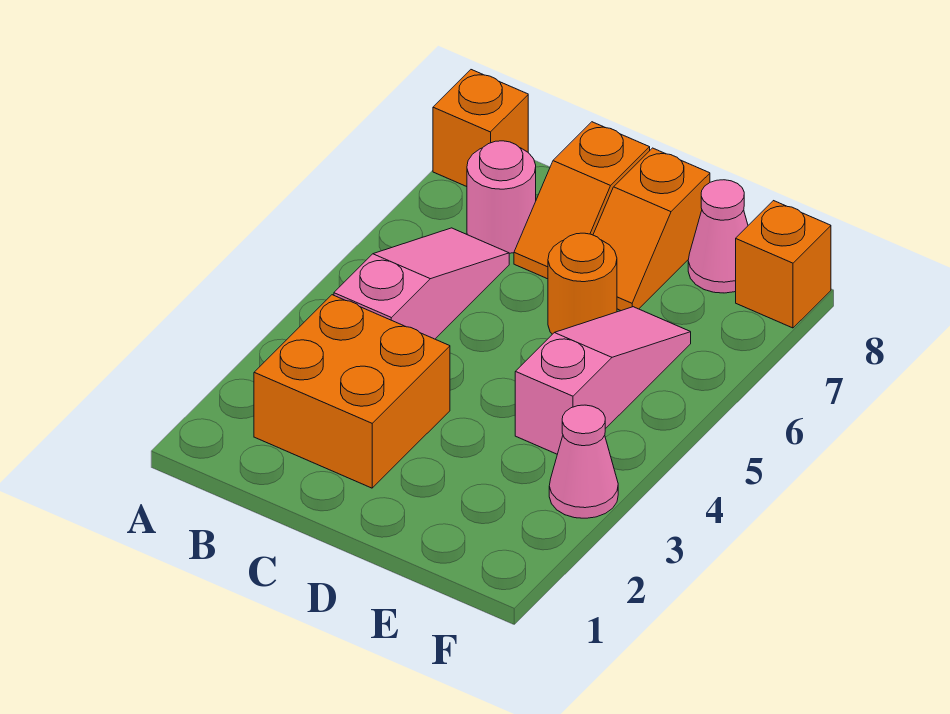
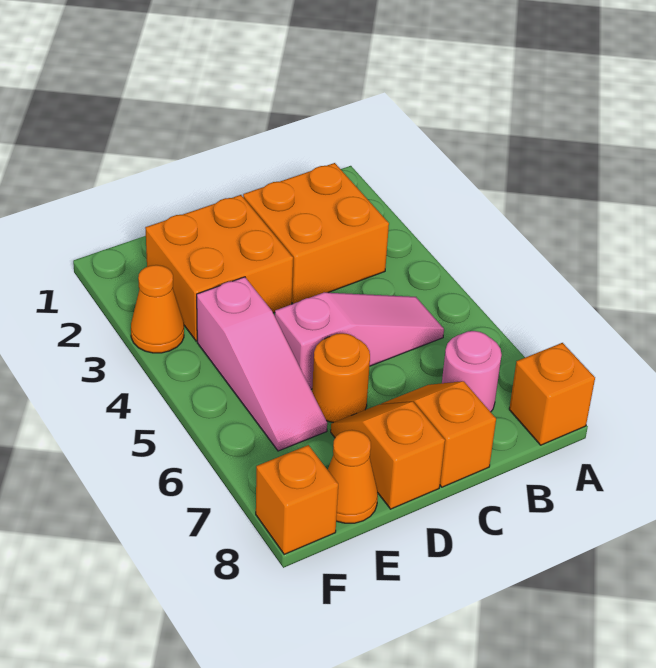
pink 1x3 slope [334,228,509,339] -> pink 1x3 slope turned to [275,293,444,389]
none -> orange 2x2 brick [145,195,293,341]
pink 1x1 cone [688,180,748,293] -> orange 1x1 cone [328,430,378,523]
pink 1x1 cone [549,405,618,518] -> orange 1x1 cone [131,265,184,353]

